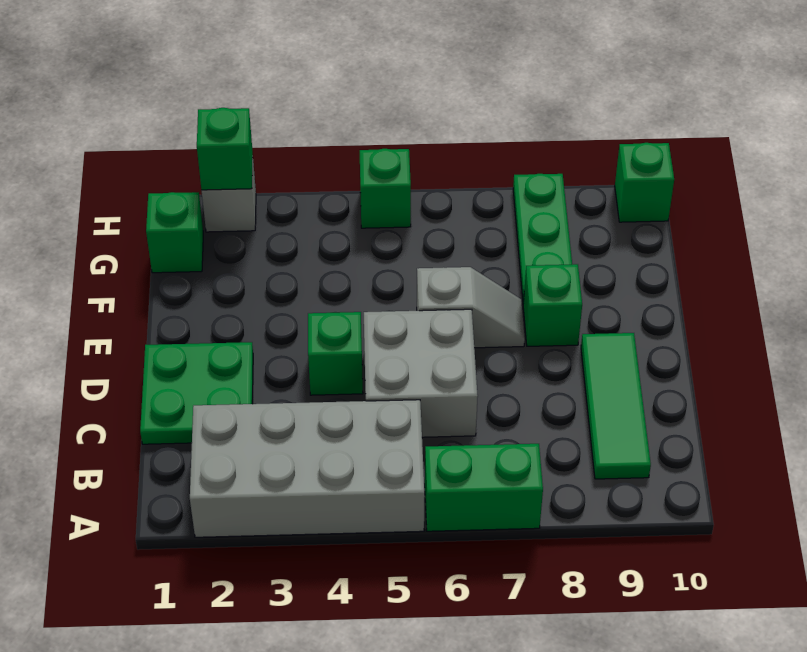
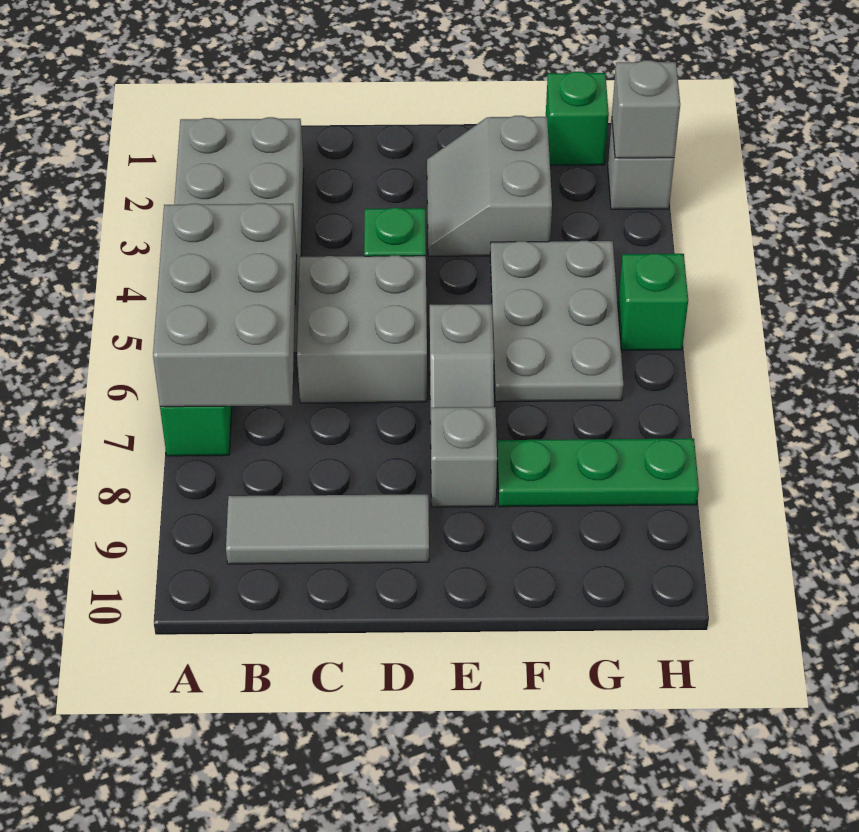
none -> grey 2x3 brick [153,203,297,407]
green 1x3 tile [581,333,651,479] -> grey 1x3 tile [226,494,429,564]
green 2x2 plate [140,342,253,444] -> none
none -> grey 2x2 slope [427,116,552,256]
green 1x1 brick [523,264,582,346] -> grey 1x1 brick [431,407,497,507]
none -> grey 2x3 plate [490,241,623,402]
green 1x1 brick [197,108,253,190] -> grey 1x1 brick [612,60,680,158]
green 1x1 brick [615,143,674,222] -> none

